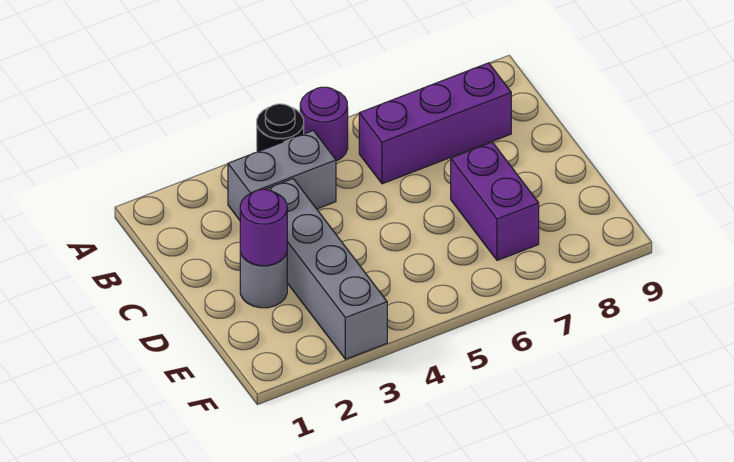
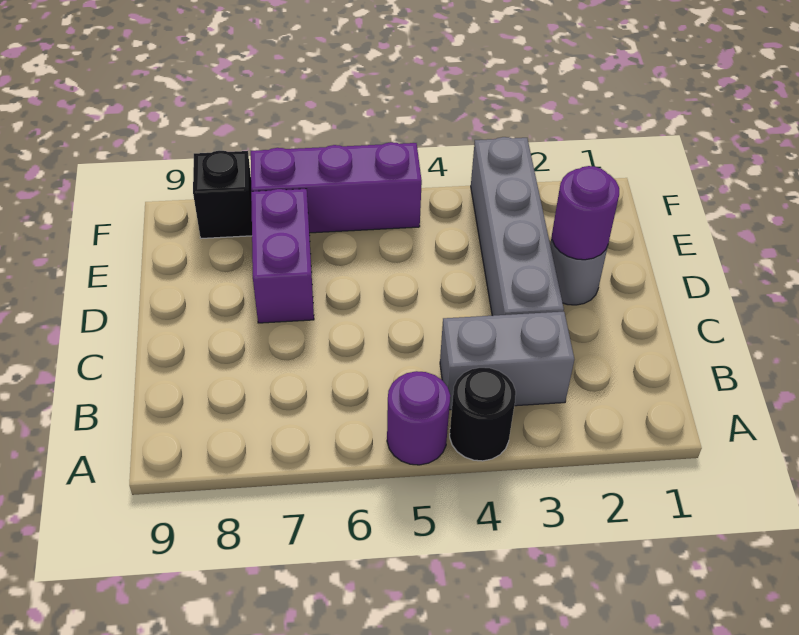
purple 1x3 brick [359,63,511,184] -> purple 1x3 brick moved to [251,142,422,233]
none -> black 1x1 brick [193,151,252,238]

